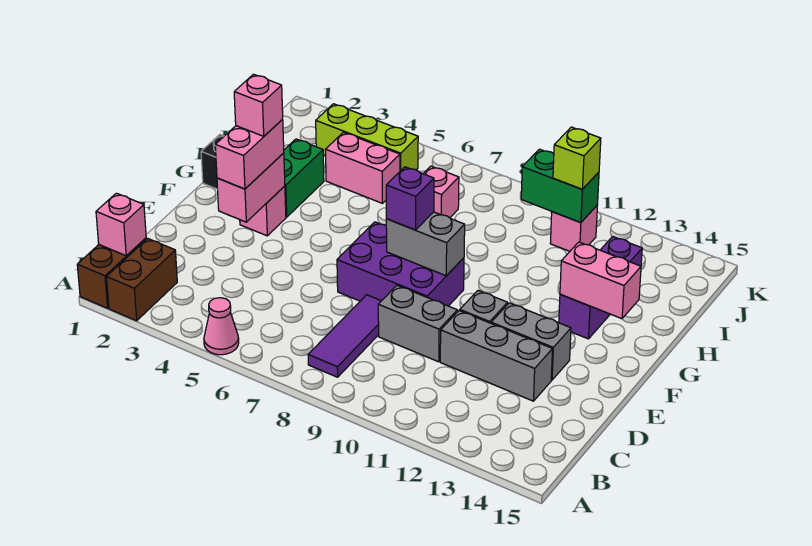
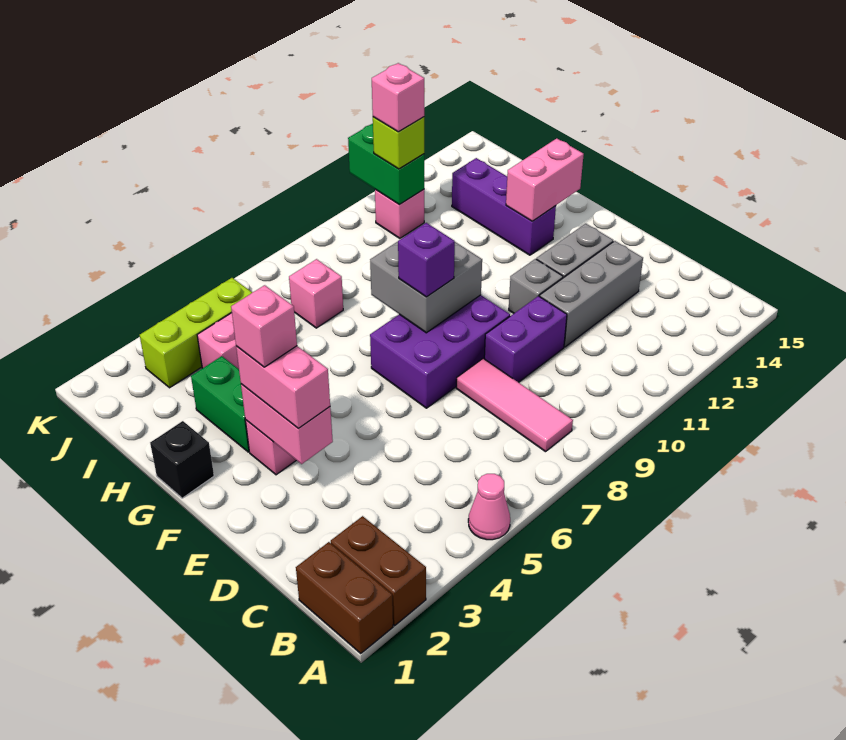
pink 1x1 brick [96,193,146,256] -> pink 1x1 brick moved to [372,63,424,132]
purple 1x3 tile [308,295,381,377] -> pink 1x3 tile [456,358,573,452]
grey 1x2 brick [378,285,457,362] -> purple 1x2 brick [484,296,567,382]
grey 1x2 brick [386,212,465,276] -> grey 2x2 brick [370,242,482,333]
green 1x2 brick [521,149,599,223] -> green 1x2 brick turned to [348,123,424,205]

